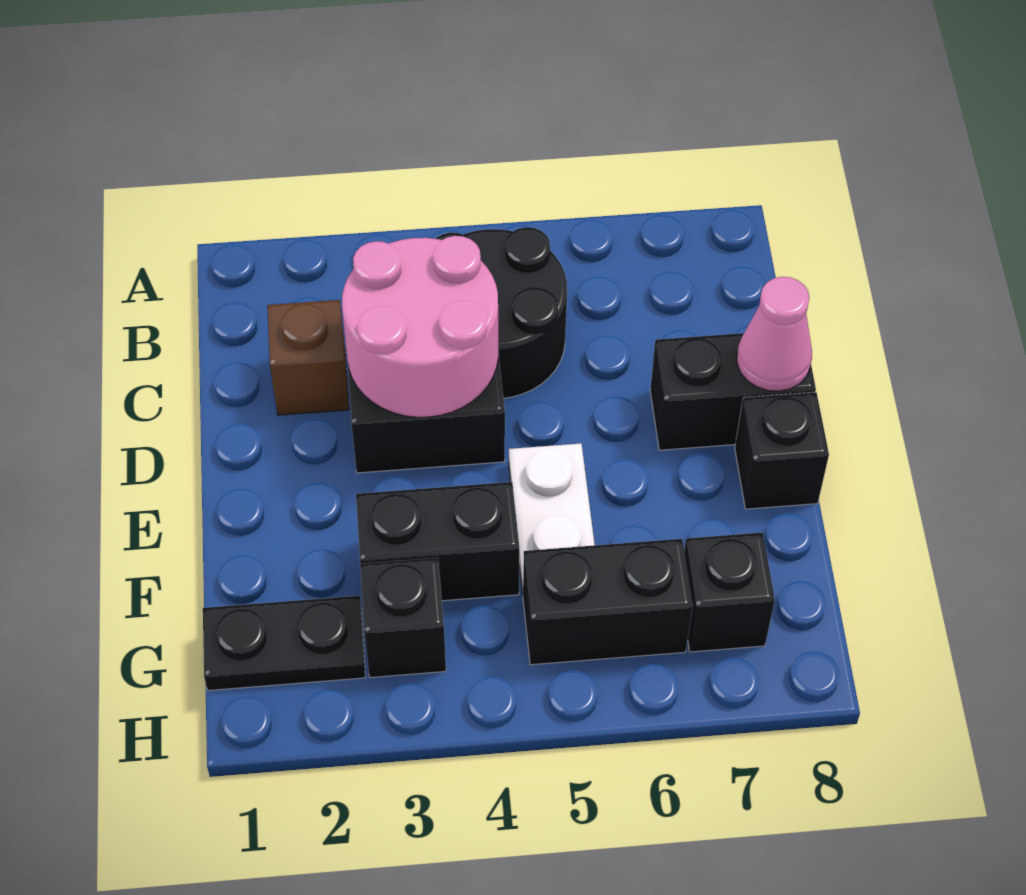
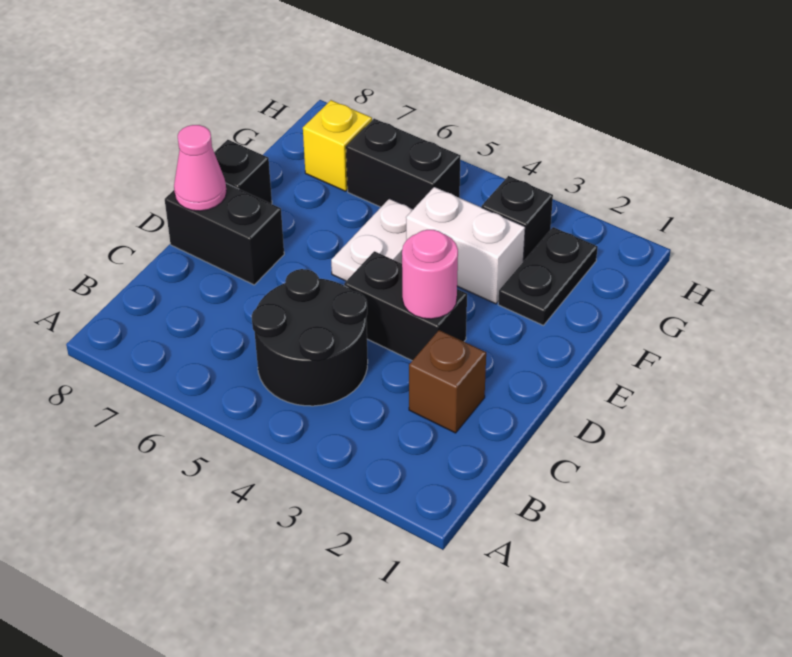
pink 2x2 round brick [342,236,498,417] -> pink 1x1 round brick [402,230,458,319]
black 1x2 brick [356,482,519,601] -> white 1x2 brick [406,187,525,304]
black 1x2 plate [203,596,366,690] -> black 1x2 plate turned to [498,227,598,325]
black 1x1 brick [684,532,775,652] -> yellow 1x1 brick [303,100,372,191]

